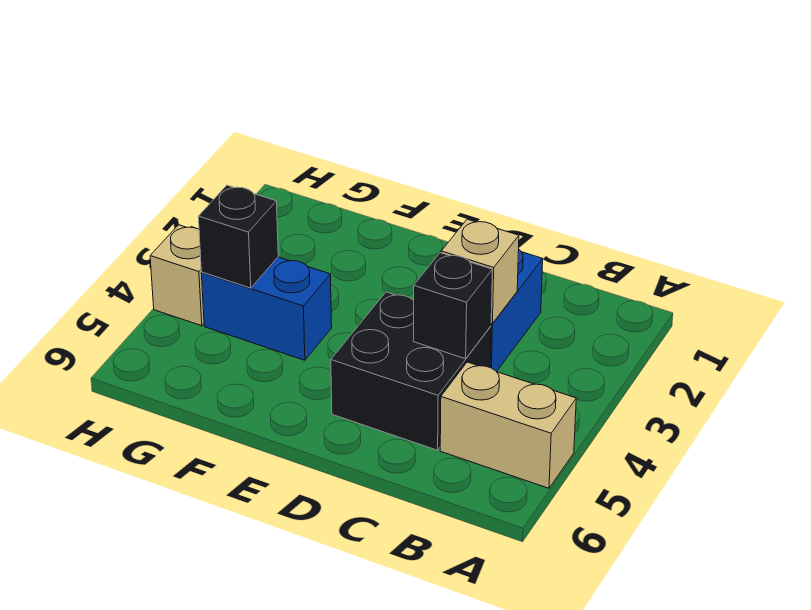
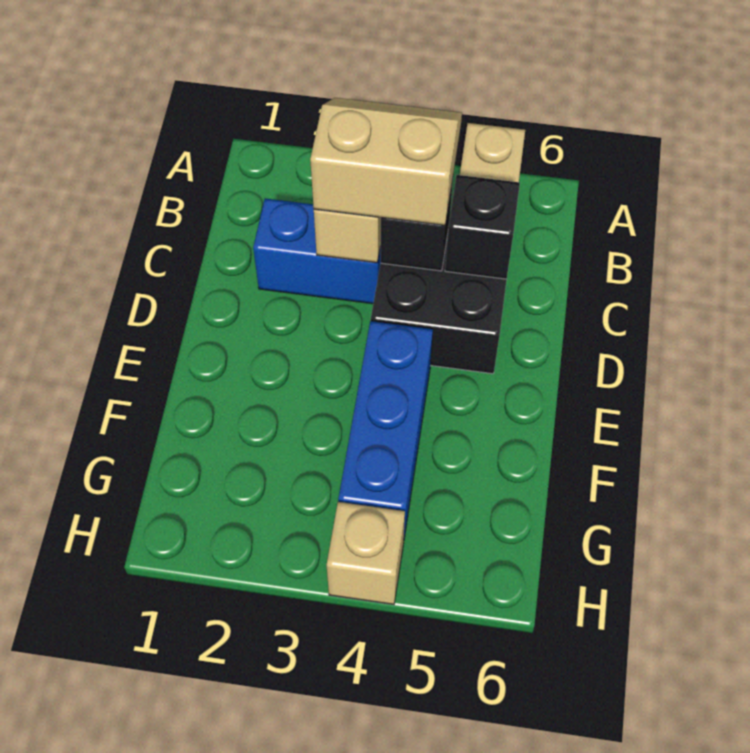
none -> tan 2x2 slope [310,98,462,225]
blue 1x2 brick [201,257,332,360] -> blue 1x3 brick [338,321,433,537]
black 1x1 brick [198,185,278,288] -> black 1x1 brick moved to [445,175,520,279]

